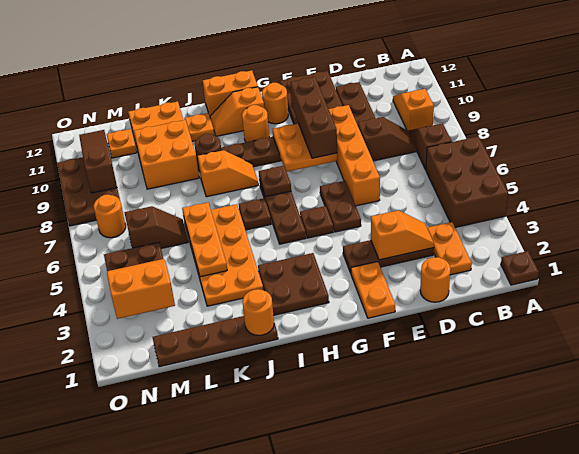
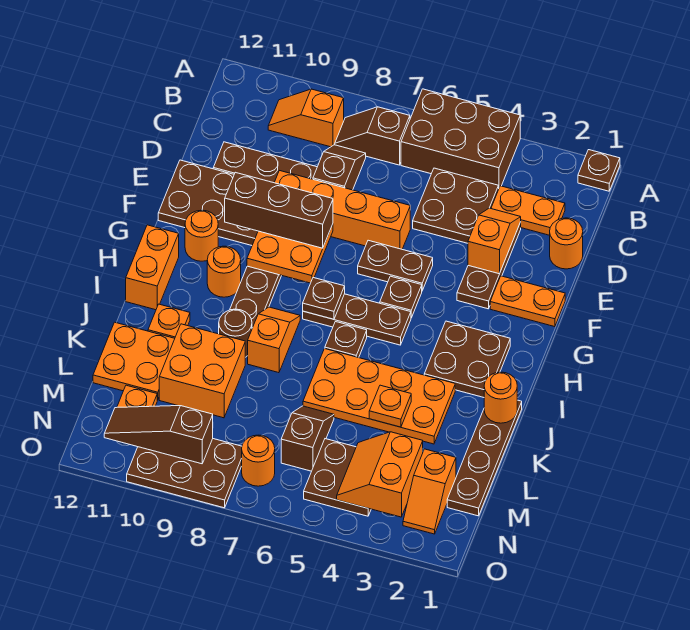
none -> brown 2x2 plate [413,168,499,243]
orange 1x2 slope [210,87,264,136] -> orange 1x2 slope moved to [403,449,456,534]
orange 1x3 plate [182,202,227,277] -> orange 1x1 plate [369,385,411,427]

